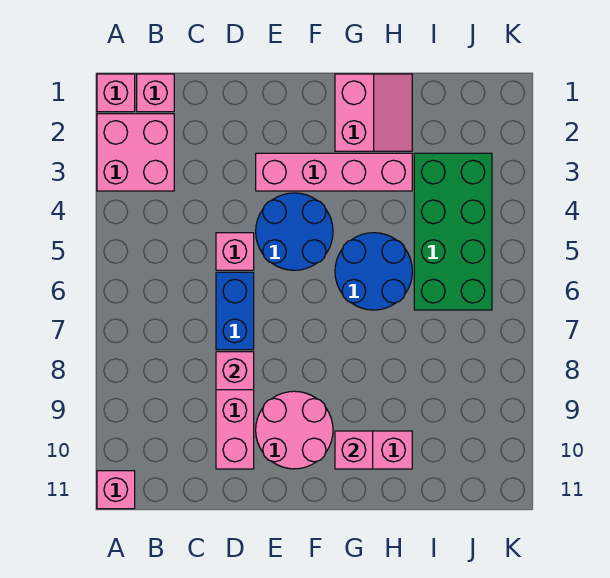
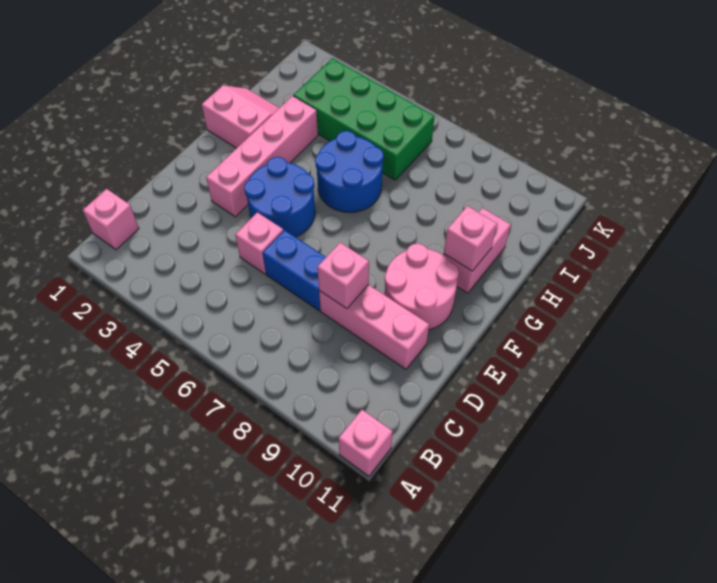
pink 1x1 brick [97,74,135,112] -> none
pink 2x2 brick [97,114,174,191] -> none

